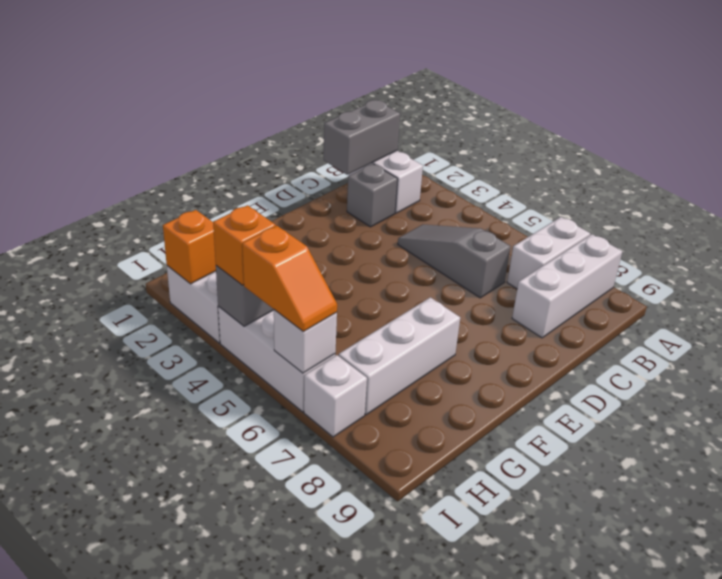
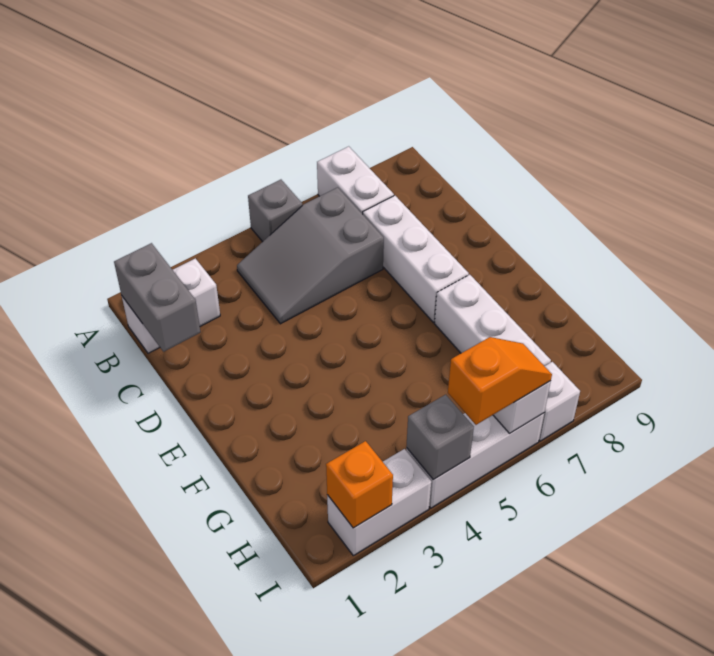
white 1x3 brick [512,234,622,338] -> white 1x3 brick moved to [363,195,469,322]
grey 1x1 brick [347,164,398,227] -> grey 1x1 brick moved to [248,180,302,242]
grey 1x3 slope [398,225,511,298] -> grey 2x3 slope [237,187,384,324]
orange 1x1 brick [213,205,276,285] -> none

